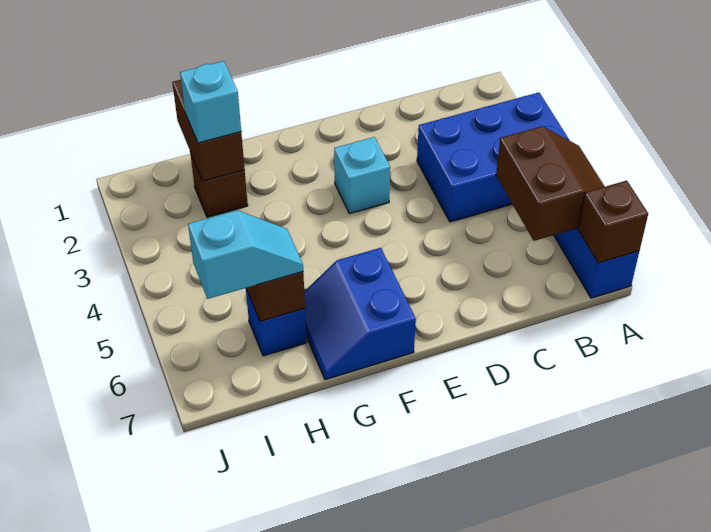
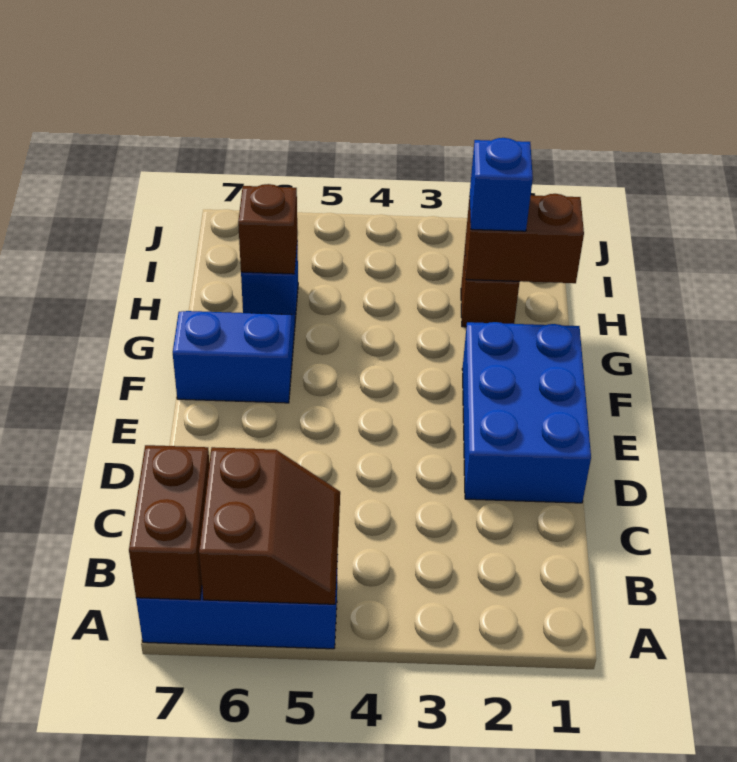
blue 2x3 brick [417,93,570,222] -> blue 2x3 brick moved to [462,322,591,503]
brown 2x2 slope [496,126,605,241] -> brown 2x2 slope turned to [199,447,340,604]
brown 1x1 brick [578,180,648,263] -> brown 1x2 brick [129,445,210,600]
cyan 1x1 brick [334,137,390,214] -> none
cyan 1x1 brick [180,61,241,143] -> blue 1x1 brick [470,138,533,231]
cyan 1x2 slope [188,210,303,299] -> none

